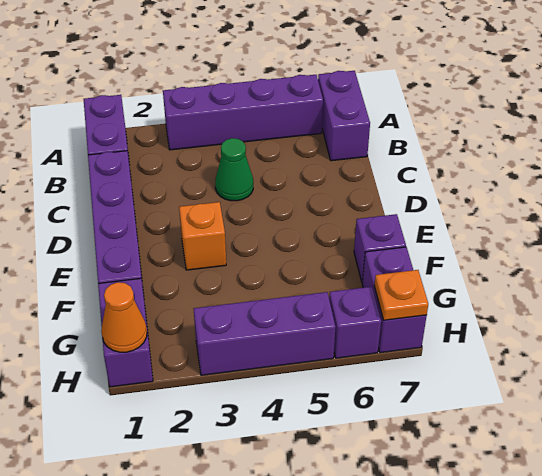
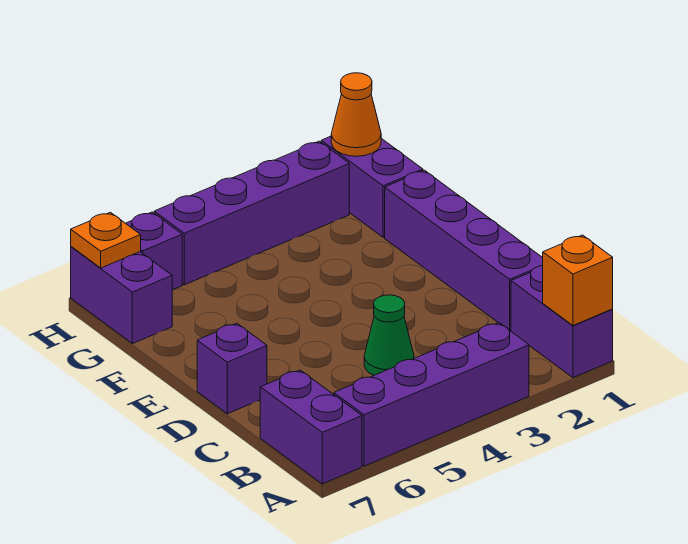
orange 1x1 brick [179,202,226,270] -> orange 1x1 brick moved to [543,235,613,325]
purple 1x1 brick [354,214,406,282] -> purple 1x1 brick moved to [197,323,267,414]
purple 1x3 brick [194,292,335,375] -> purple 1x4 brick [154,141,349,285]

